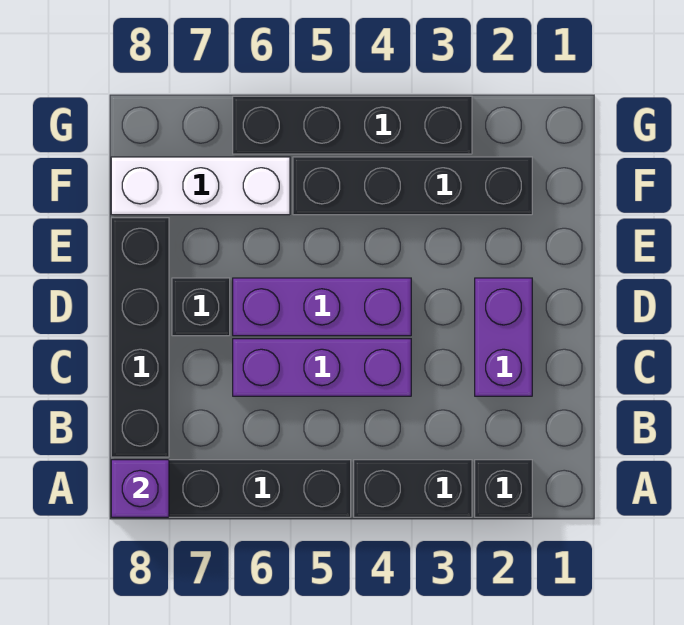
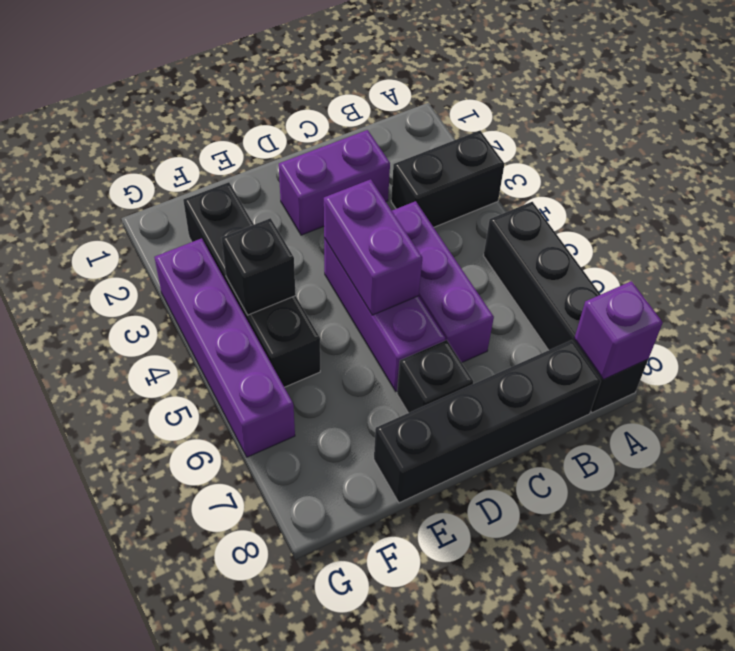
black 1x1 brick [475,460,532,517] -> black 1x1 brick moved to [221,218,296,315]
black 1x2 brick [354,460,472,517] -> black 1x2 brick turned to [391,131,504,227]
none -> purple 1x2 brick [324,179,422,315]
white 1x3 brick [111,157,290,215] -> none
black 1x4 brick [233,96,472,154] -> purple 1x4 brick [155,238,295,457]

